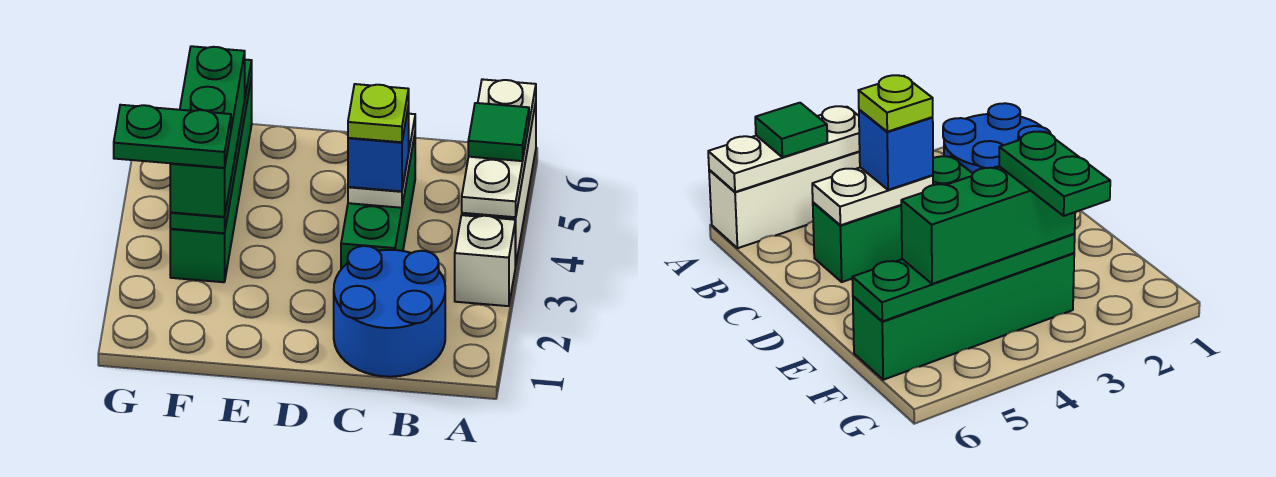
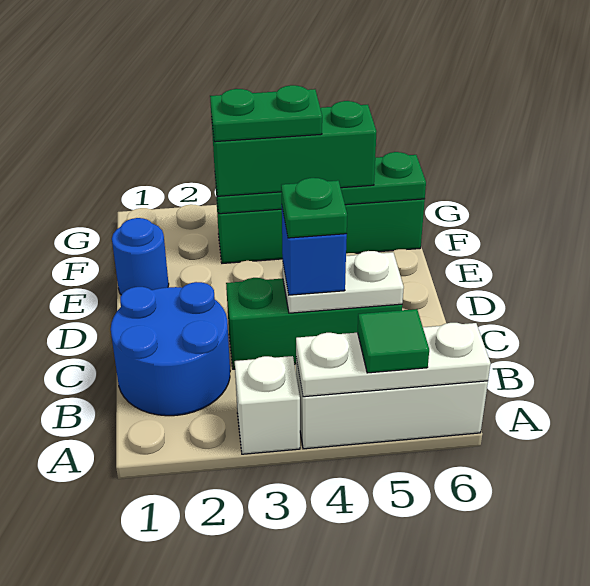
lime 1x1 plate [348,84,409,142] -> green 1x1 plate [281,178,347,238]
none -> blue 1x1 round brick [112,218,169,295]
green 1x2 plate [114,105,231,168] -> green 1x2 plate turned to [210,85,322,142]

